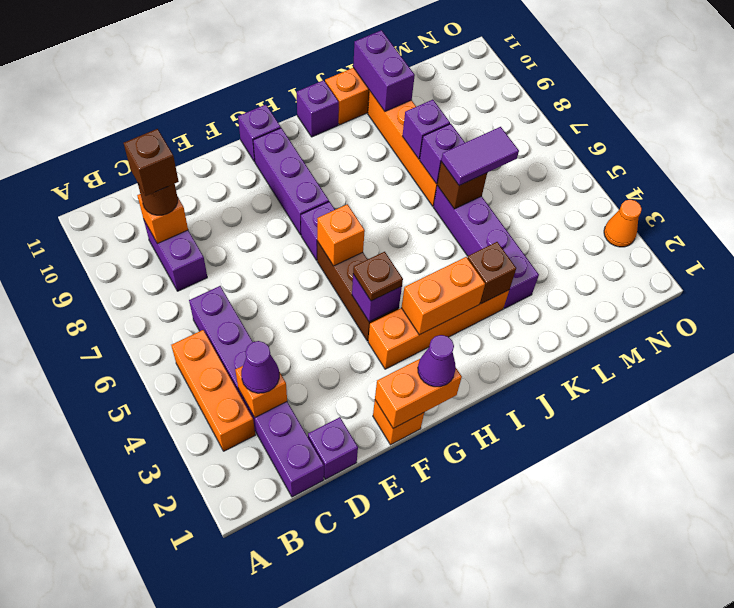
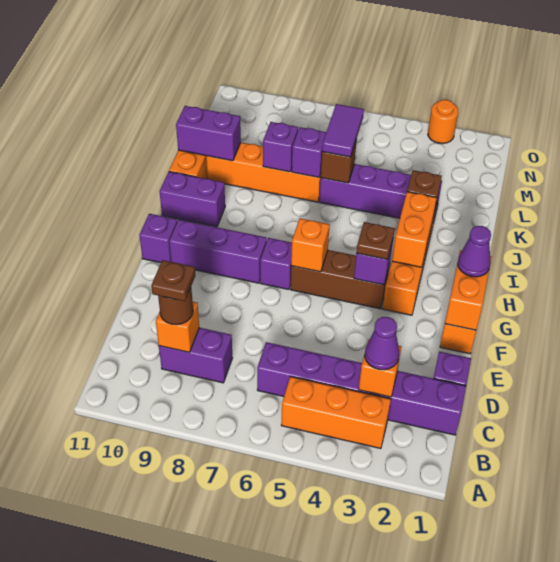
brown 1x1 brick [124,129,179,196] -> brown 1x1 plate [151,260,195,301]
purple 1x1 brick [297,80,339,137] -> purple 1x2 brick [159,172,225,227]
orange 1x1 cone [604,200,642,247] -> orange 1x1 round brick [428,100,458,144]

